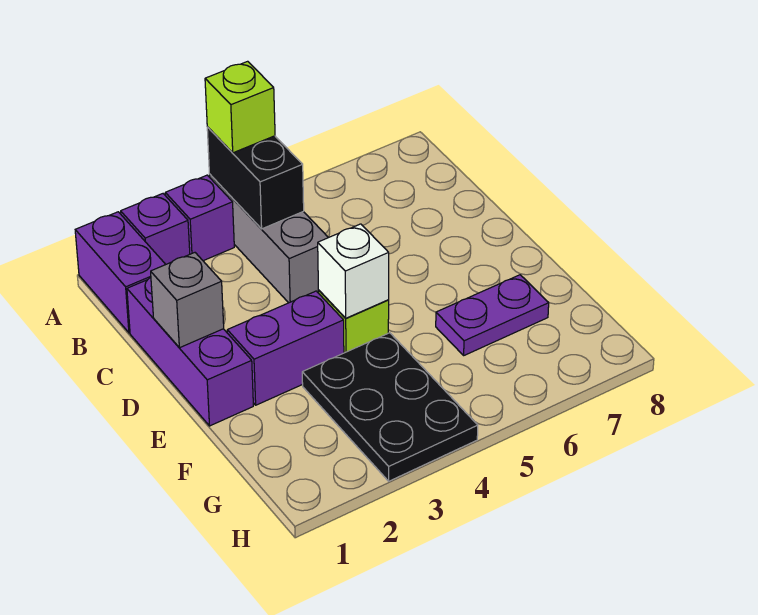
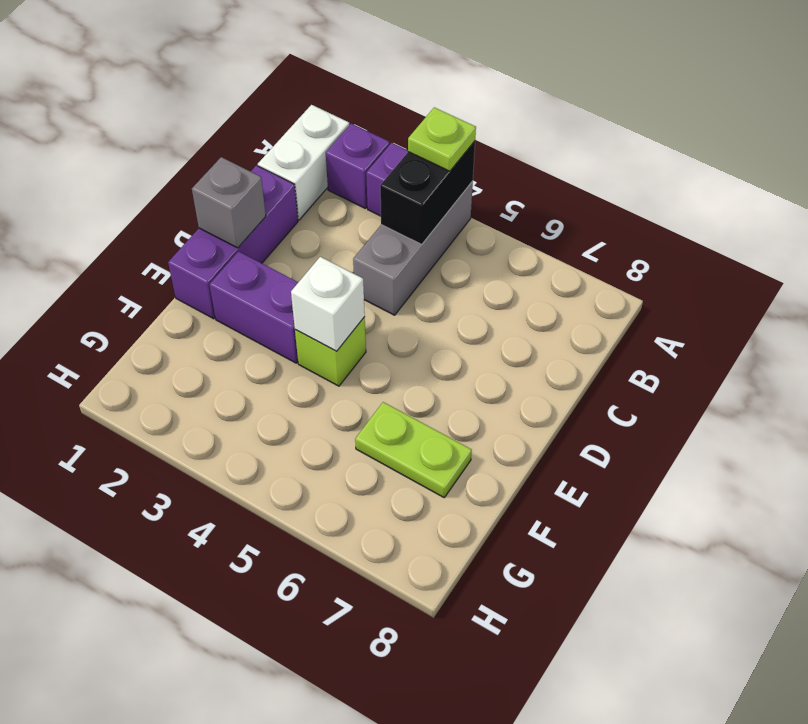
purple 1x2 brick [75,212,166,333] -> white 1x2 brick [258,105,349,220]
lime 1x1 brick [205,61,275,153] -> lime 1x1 plate [408,107,476,171]
black 2x3 plate [302,333,478,481] -> none
purple 1x2 plate [436,275,549,355] -> lime 1x2 plate [355,402,472,497]

